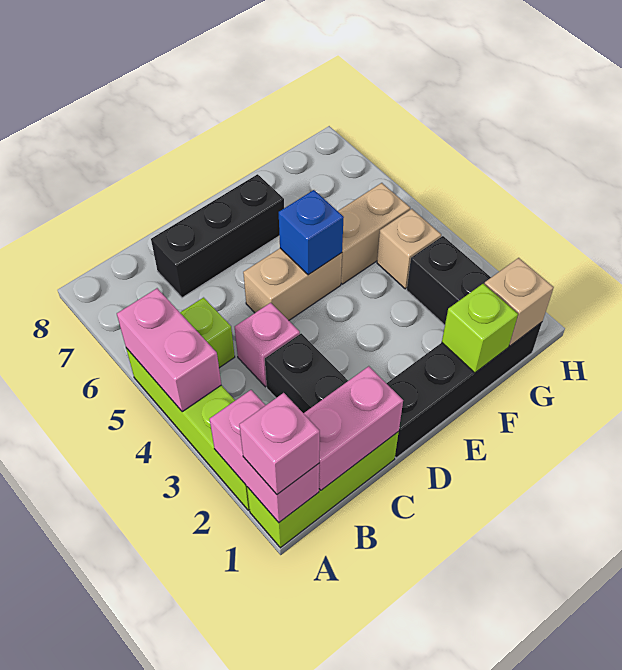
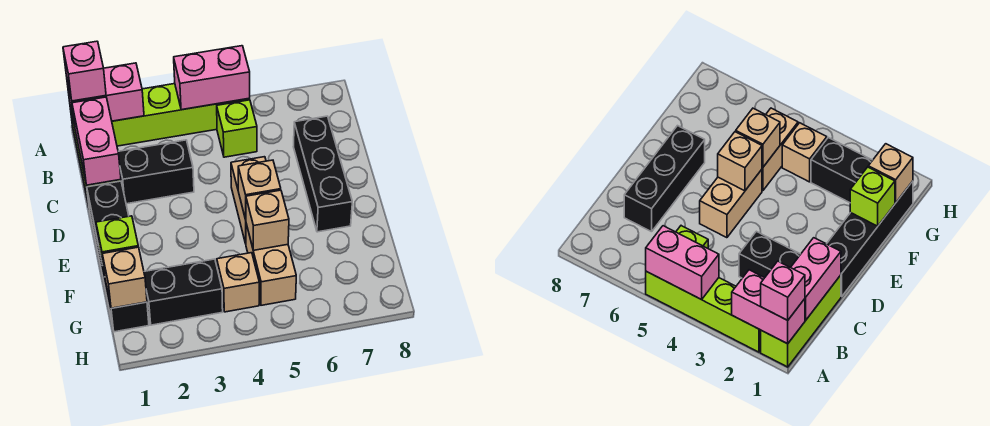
pink 1x1 brick [235,303,300,387] -> none
blue 1x1 brick [279,190,344,275] -> tan 1x1 brick [238,160,281,220]
none -> tan 1x1 brick [246,190,289,250]

